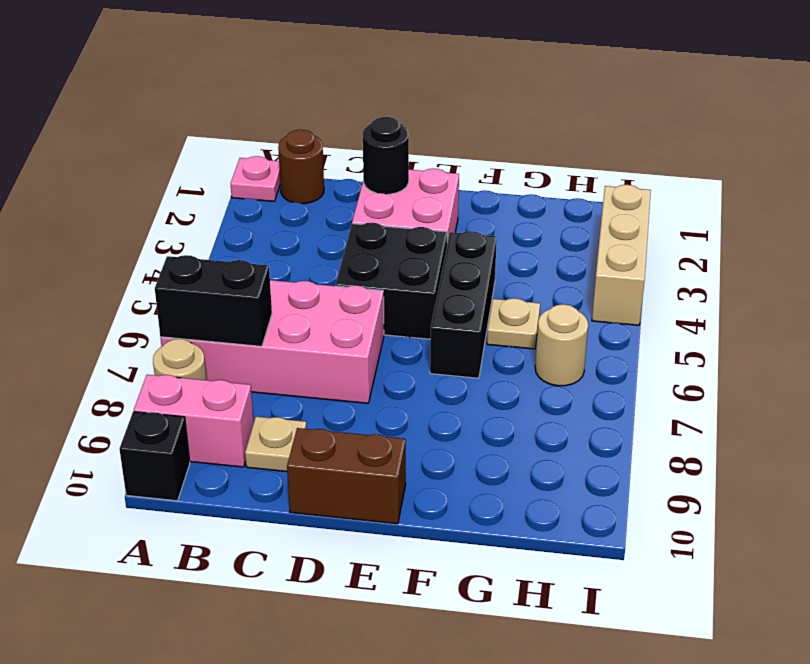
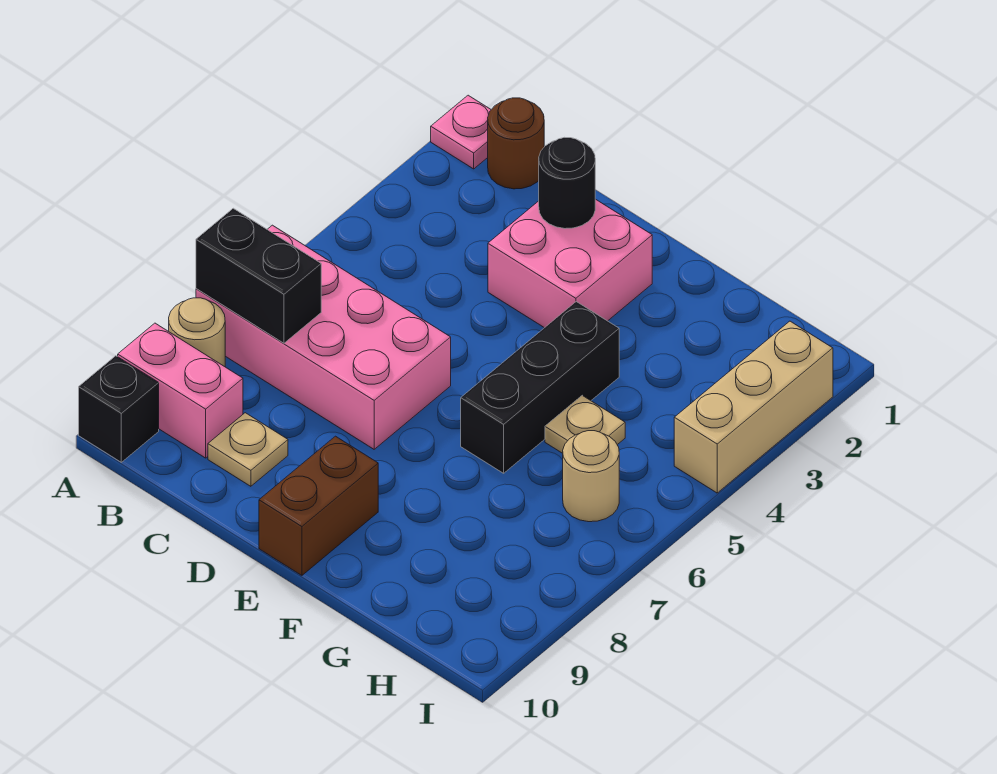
black 2x2 brick [335,223,447,339] -> none
brown 1x2 brick [287,428,406,524] -> brown 1x2 brick turned to [259,436,378,575]

